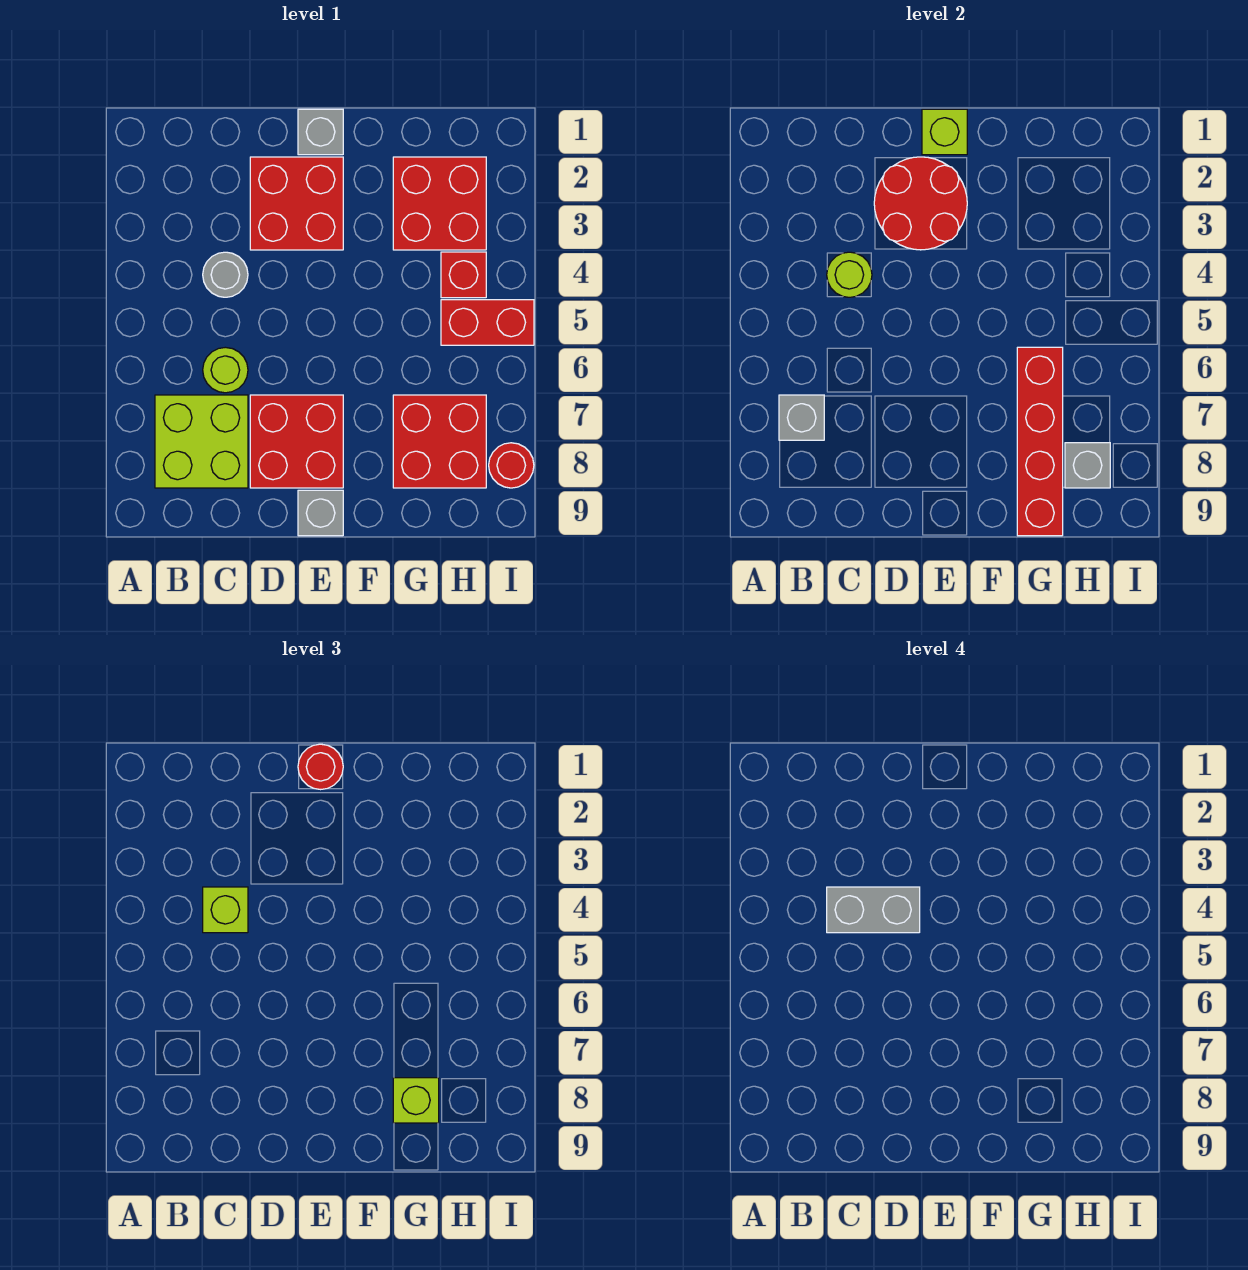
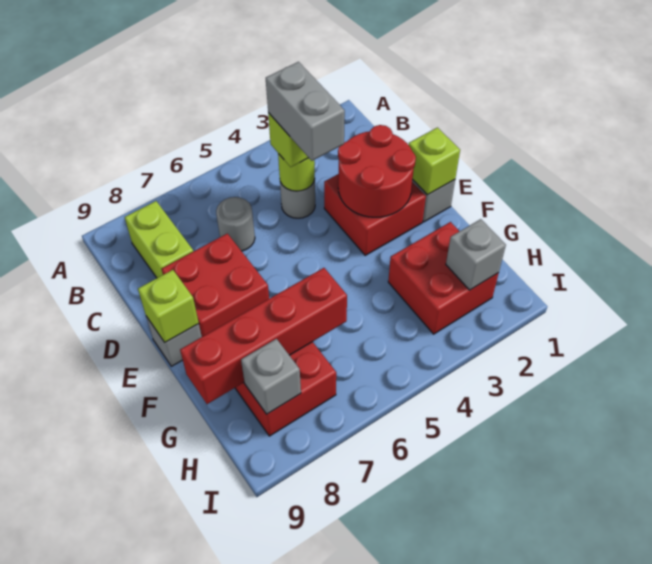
lime 2x2 brick [155,395,248,488] -> lime 1x2 brick [125,201,193,278]
grey 1x1 brick [779,395,824,440] -> grey 1x1 brick moved to [446,219,506,290]
lime 1x1 round brick [203,347,248,393] -> grey 1x1 round brick [216,197,255,251]
red 1x1 round brick [298,744,343,790] -> none
lime 1x1 brick [393,1078,439,1123] -> lime 1x1 brick moved to [138,270,199,342]
red 1x1 brick [441,252,486,298] -> none
red 1x2 brick [441,300,534,345] -> none
red 1x1 round brick [489,443,534,488] -> none

